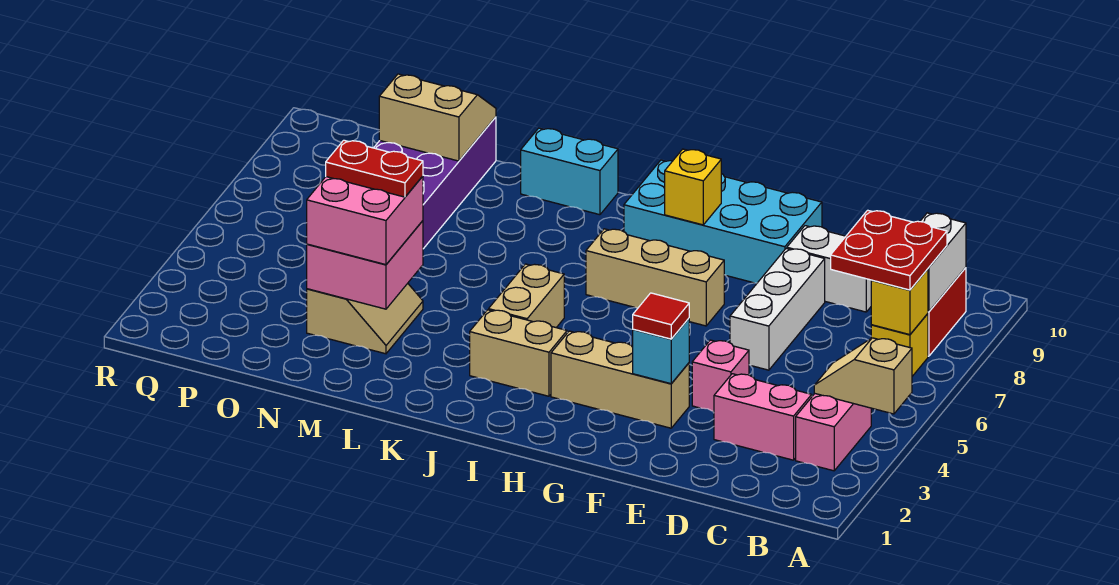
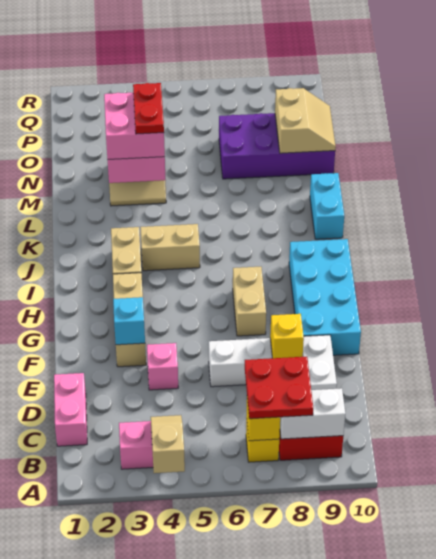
pink 1x2 brick [714,374,812,460] -> pink 1x2 brick moved to [54,373,87,446]
red 1x1 tile [633,293,689,339] -> none
tan 1x3 brick [586,229,724,326] -> tan 1x2 brick [233,267,266,336]
yellow 1x1 brick [665,149,721,225] -> yellow 1x1 brick moved to [270,314,304,358]

